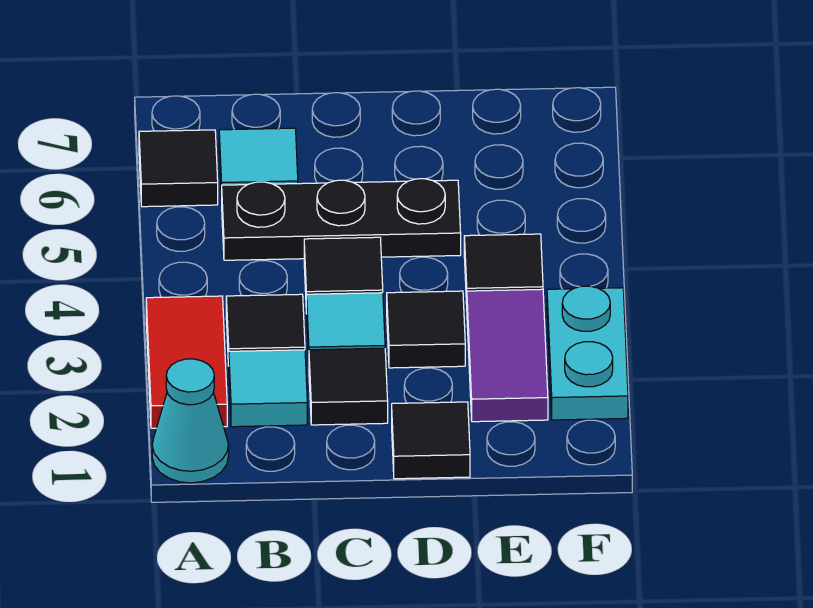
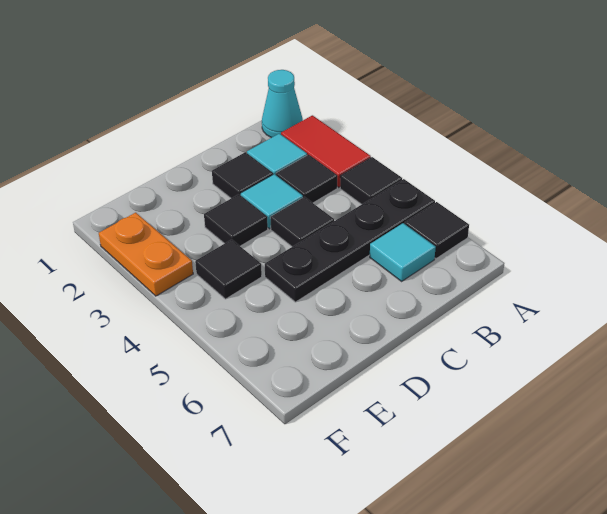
black 1x3 plate [222,179,461,260] -> black 1x4 plate [265,179,435,302]
black 1x1 tile [392,402,470,479] -> black 1x1 tile moved to [340,157,402,204]
purple 1x2 tile [467,289,548,422] -> none
cyan 1x2 plate [547,286,628,420] -> orange 1x2 plate [99,213,193,296]

